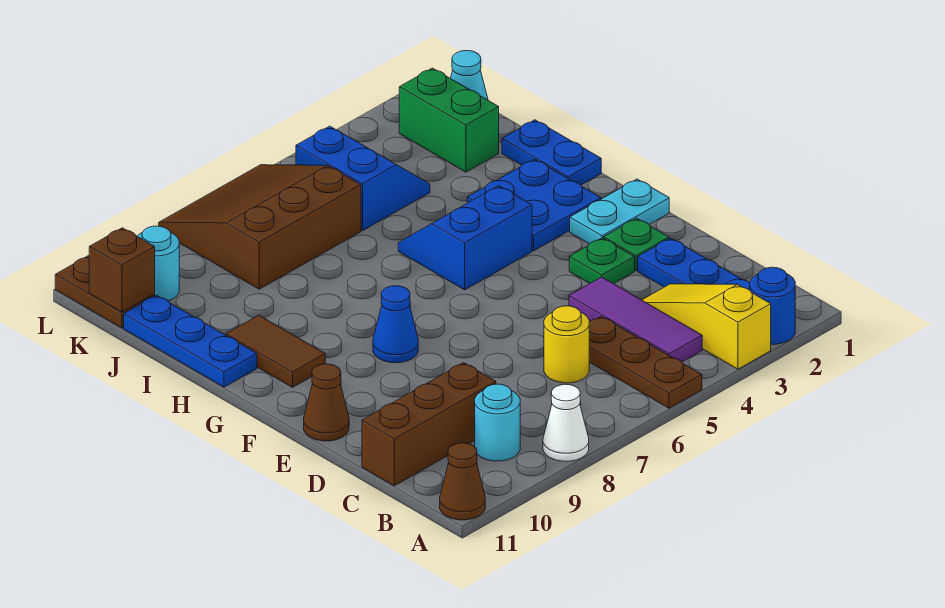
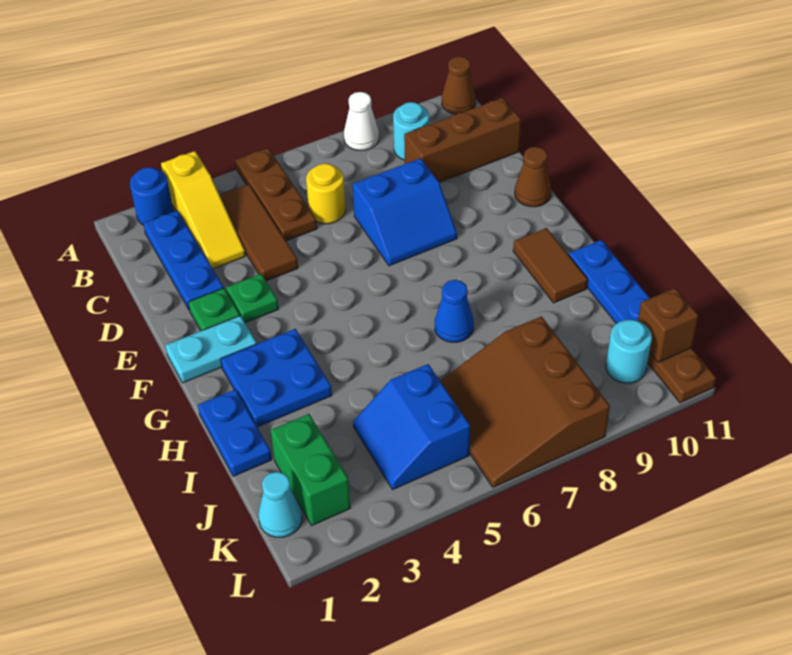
purple 1x3 tile [569,277,702,362] -> brown 1x3 tile [220,184,298,281]
blue 1x1 cone [373,286,418,363] -> blue 1x1 cone moved to [435,280,474,342]
blue 2x2 slope [398,186,532,290] -> blue 2x2 slope moved to [353,158,457,266]
brown 3x3 slope [159,165,361,289] -> brown 3x3 slope turned to [440,316,610,487]

